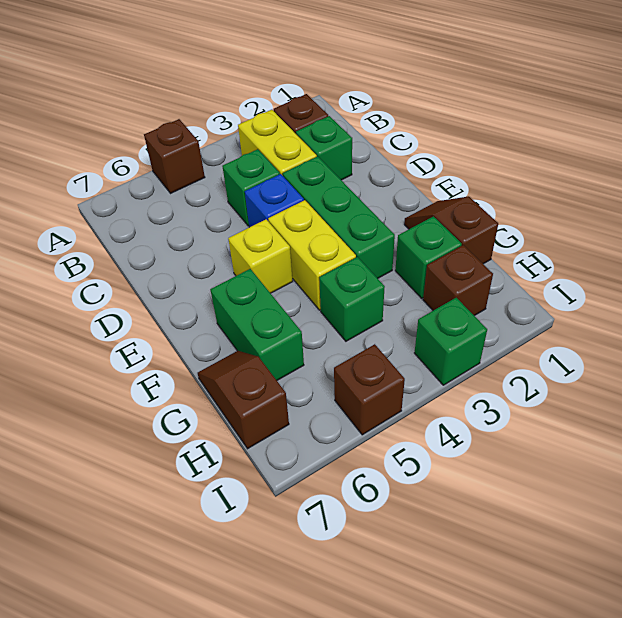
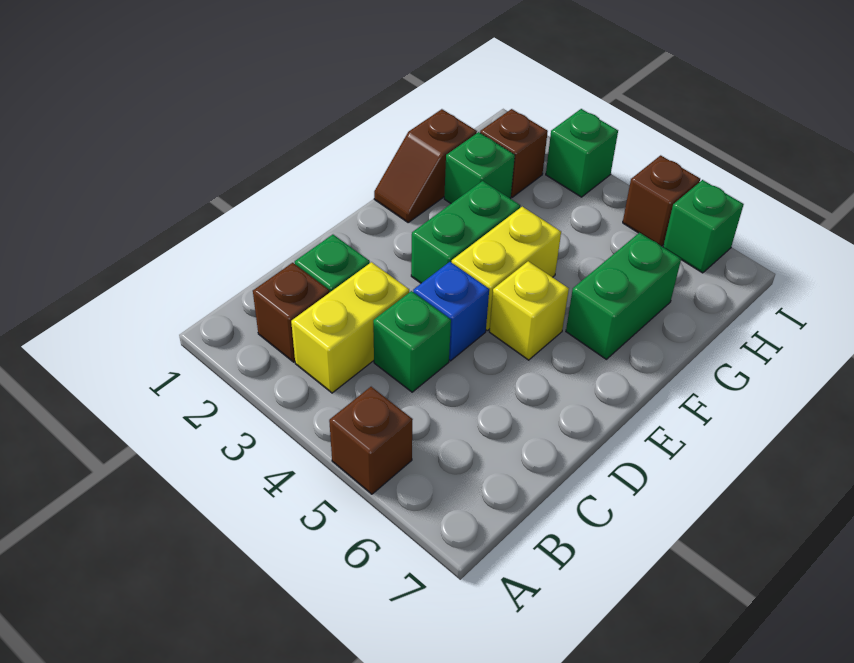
green 1x3 brick [283,156,395,278] -> green 1x2 brick [411,181,520,283]
green 1x1 brick [319,257,385,341] -> green 1x1 brick moved to [663,180,744,273]
brown 1x2 slope [198,351,289,449] -> none

